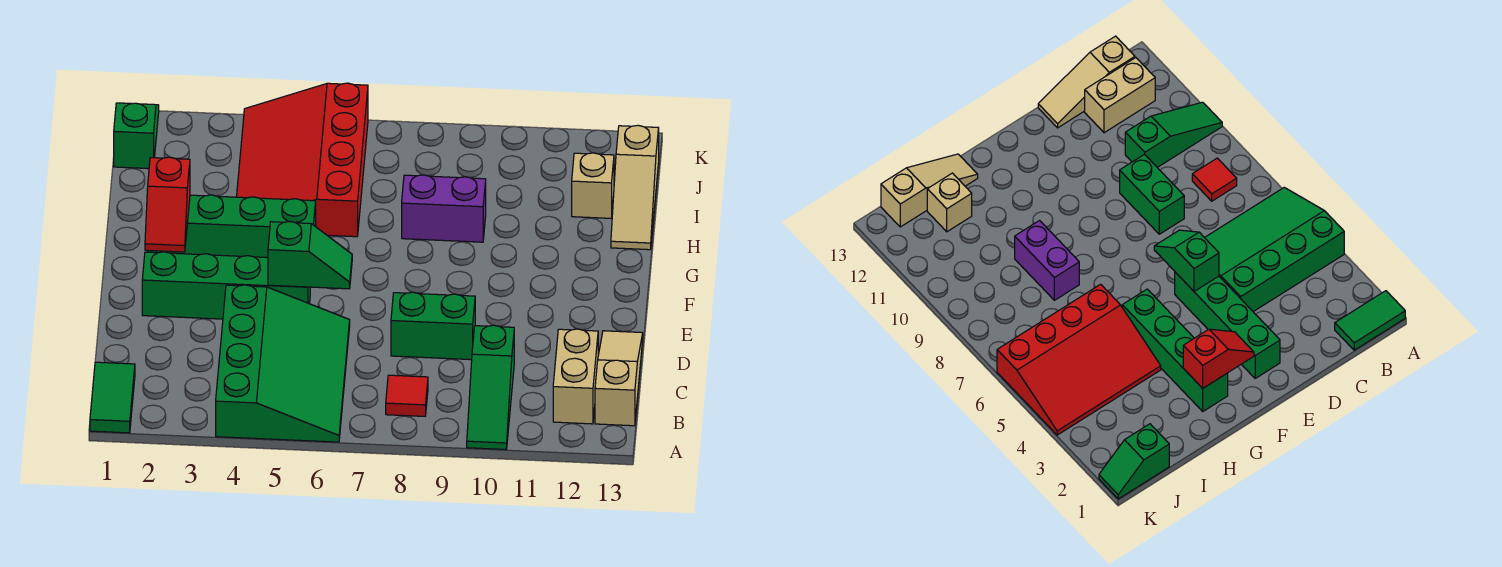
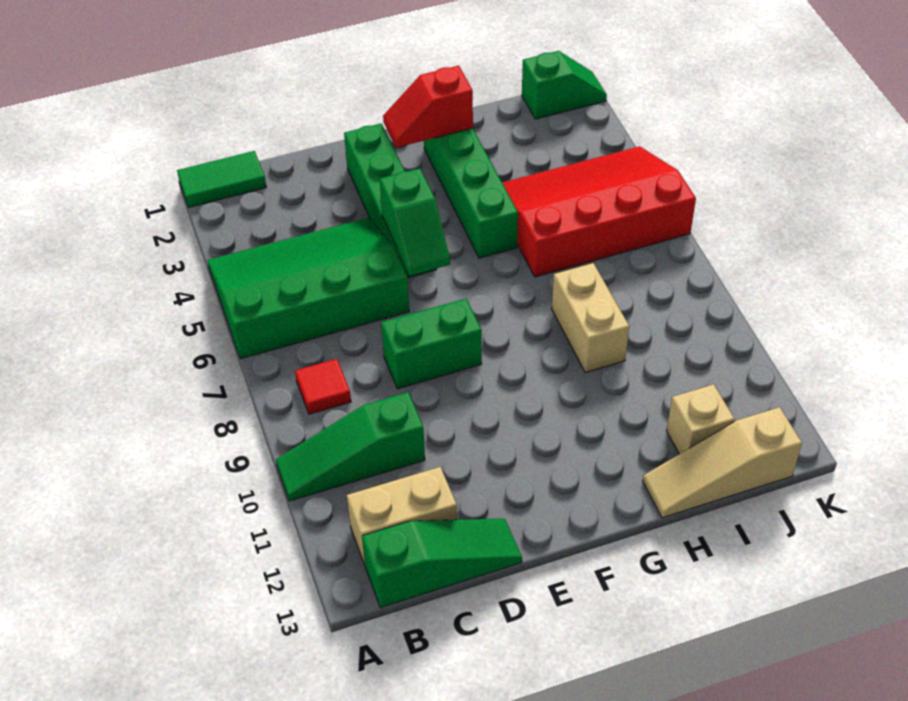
green 3x4 slope [216,285,350,442] -> green 3x4 slope turned to [207,217,409,359]
tan 1x3 slope [595,331,643,426] -> green 1x3 slope [362,519,522,608]
green 1x2 brick [391,292,475,360] -> green 1x2 brick turned to [381,299,482,389]
purple 1x2 brick [402,175,486,242] -> tan 1x2 brick [552,263,629,373]

